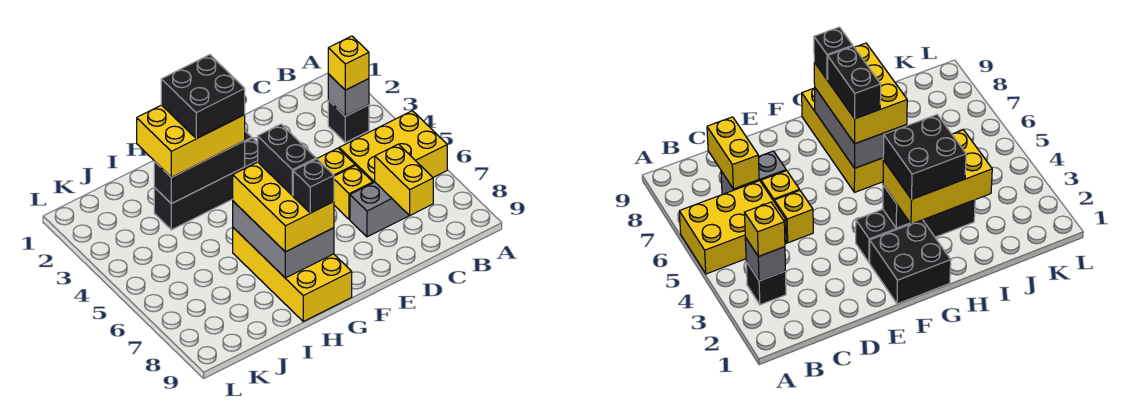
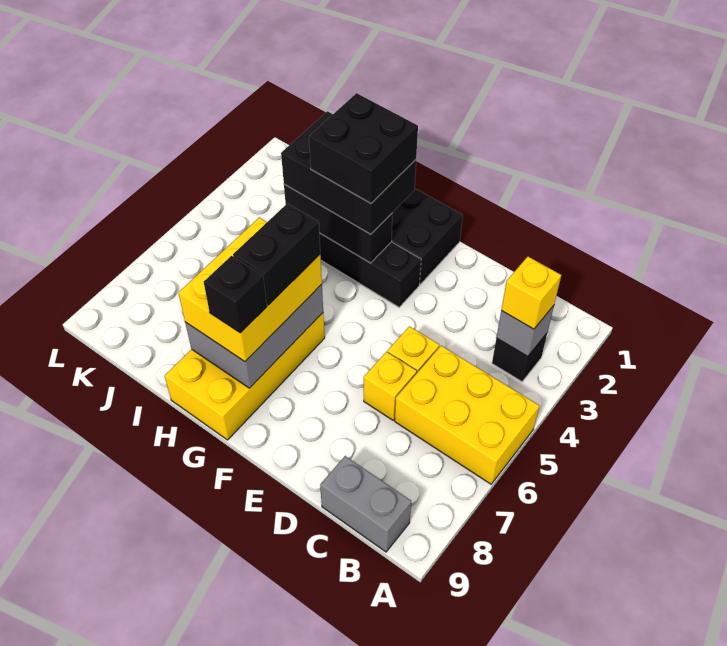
grey 1x2 brick [350,182,409,237] -> grey 1x2 brick moved to [320,456,411,552]
yellow 1x2 brick [375,144,433,216] -> none
yellow 2x3 brick [137,105,245,177] -> black 2x3 brick [281,111,416,234]

